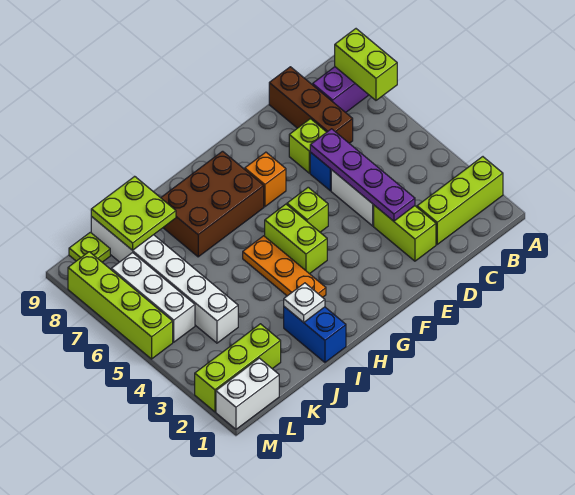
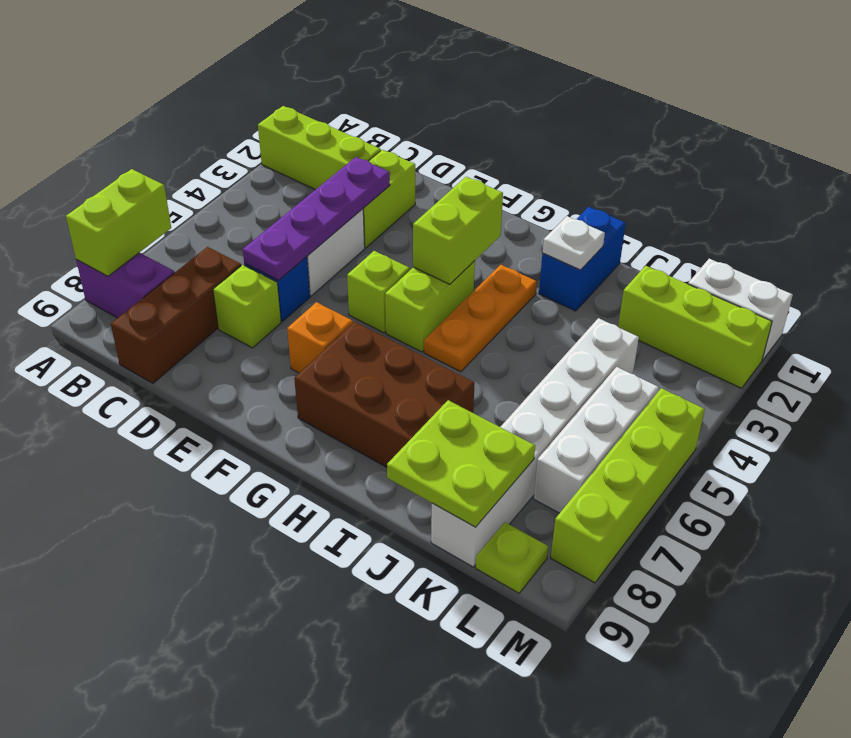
none -> lime 1x2 brick [413,177,503,284]

